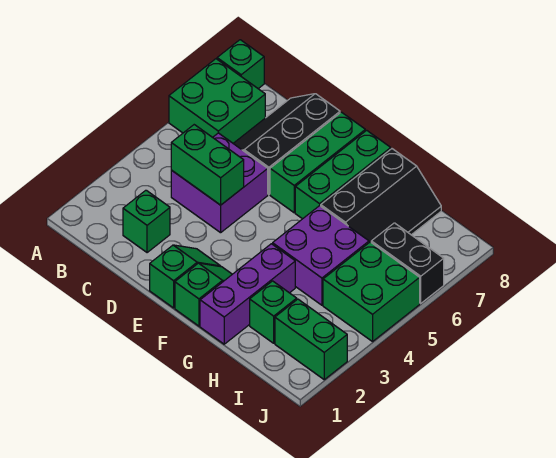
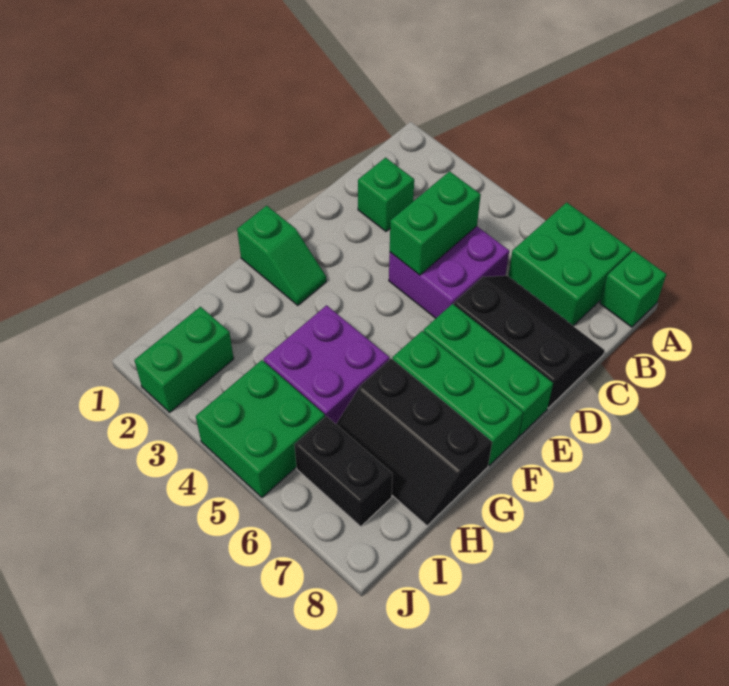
green 1x2 slope [150,245,221,308] -> none
purple 1x3 brick [200,244,295,344] -> none
green 1x1 brick [250,281,297,343] -> none
black 1x2 brick [371,223,444,303] -> black 1x2 brick turned to [295,416,393,527]

